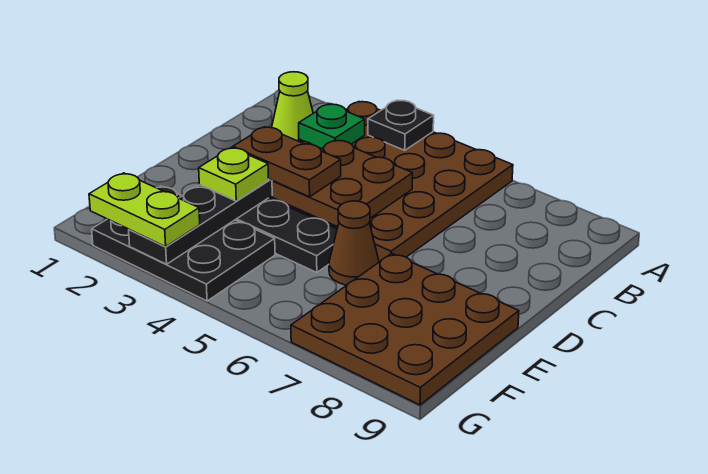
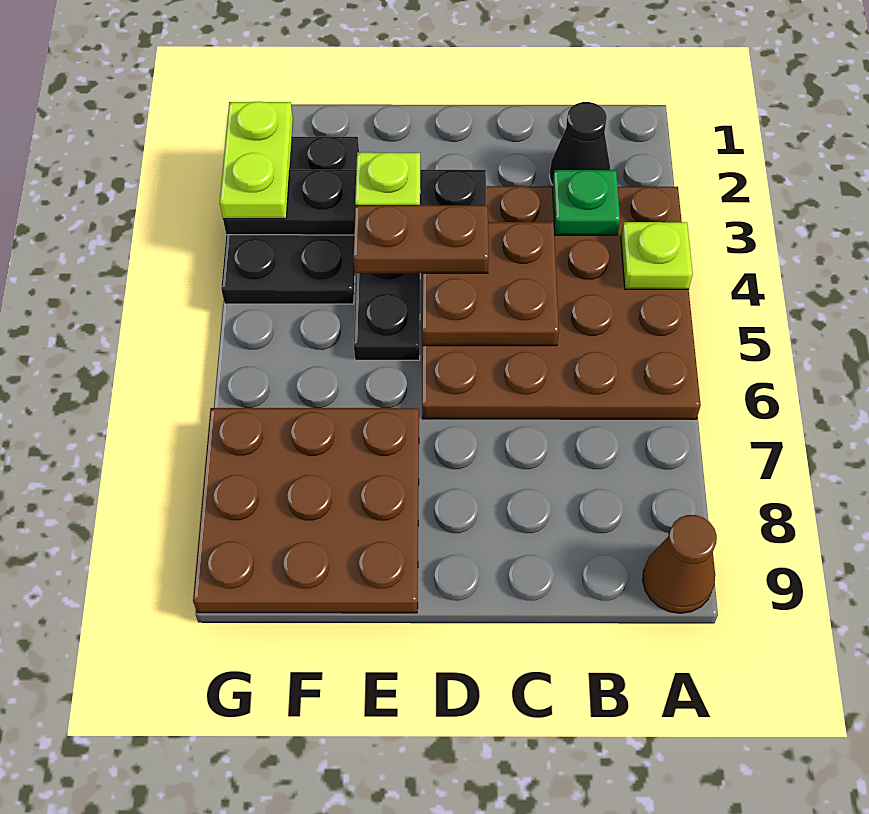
black 1x1 plate [368,100,434,150] -> lime 1x1 plate [621,222,693,289]
lime 1x1 cone [272,72,313,141] -> black 1x1 cone [549,102,610,185]
brown 1x2 plate [233,127,341,197] -> brown 1x2 plate turned to [353,205,489,273]
brown 1x1 cone [329,201,379,285] -> brown 1x1 cone moved to [643,515,717,613]

